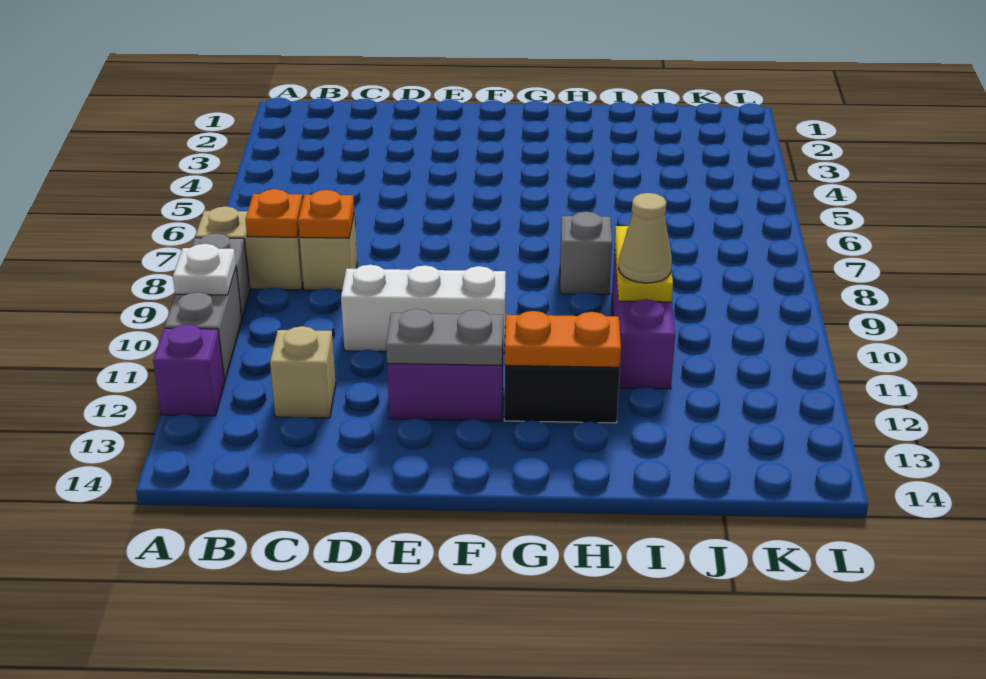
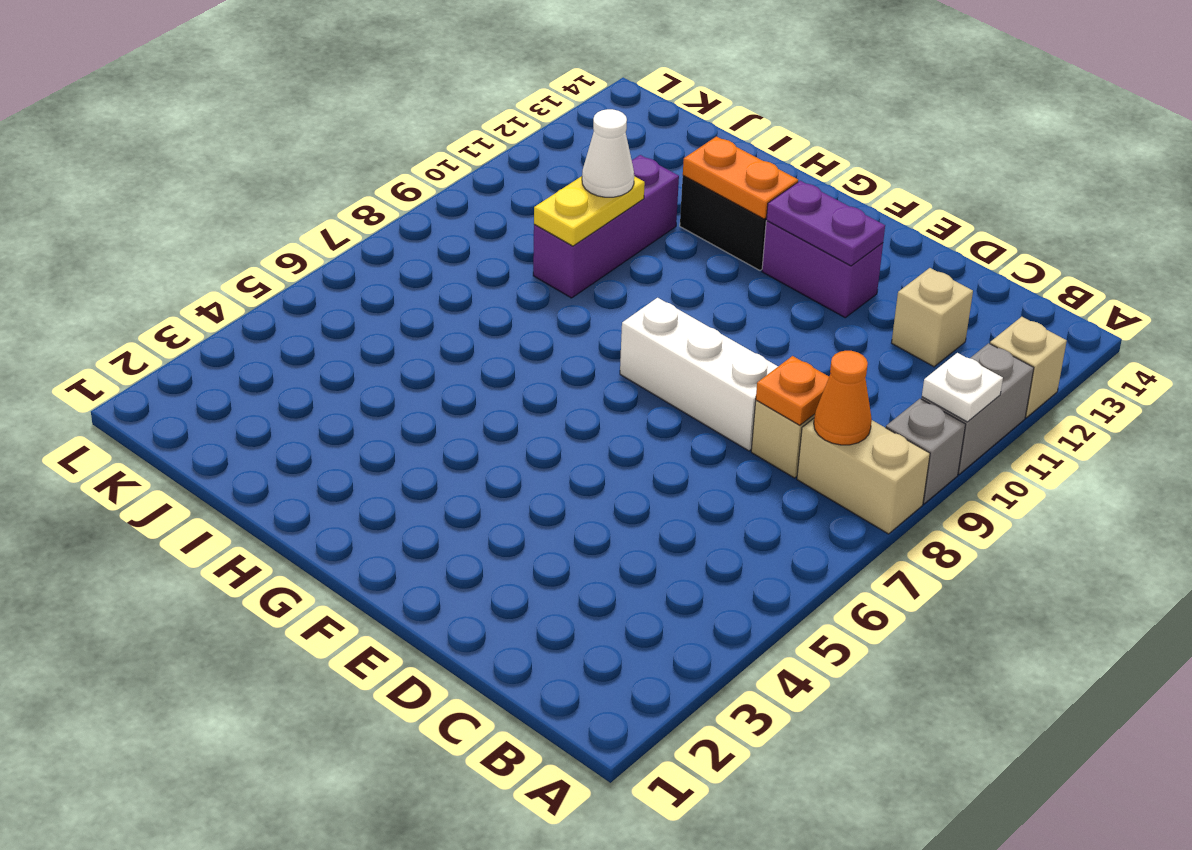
purple 1x1 brick [153,324,225,416] -> tan 1x1 brick [990,317,1067,418]
orange 1x1 plate [246,189,302,237] -> orange 1x1 cone [814,351,872,445]
white 1x3 brick [341,265,506,353] -> white 1x3 brick moved to [620,298,778,451]
grey 1x2 plate [386,309,503,365] -> purple 1x2 plate [766,181,885,266]
grey 1x1 brick [560,212,612,295] -> none
tan 1x1 cone [619,193,672,283] -> white 1x1 cone [582,109,634,197]

